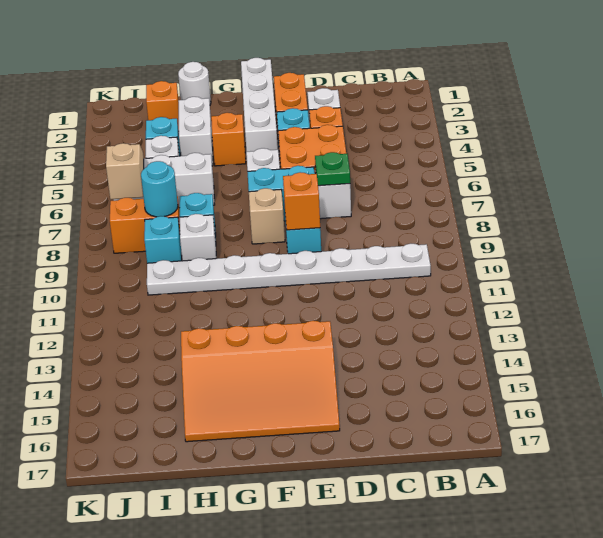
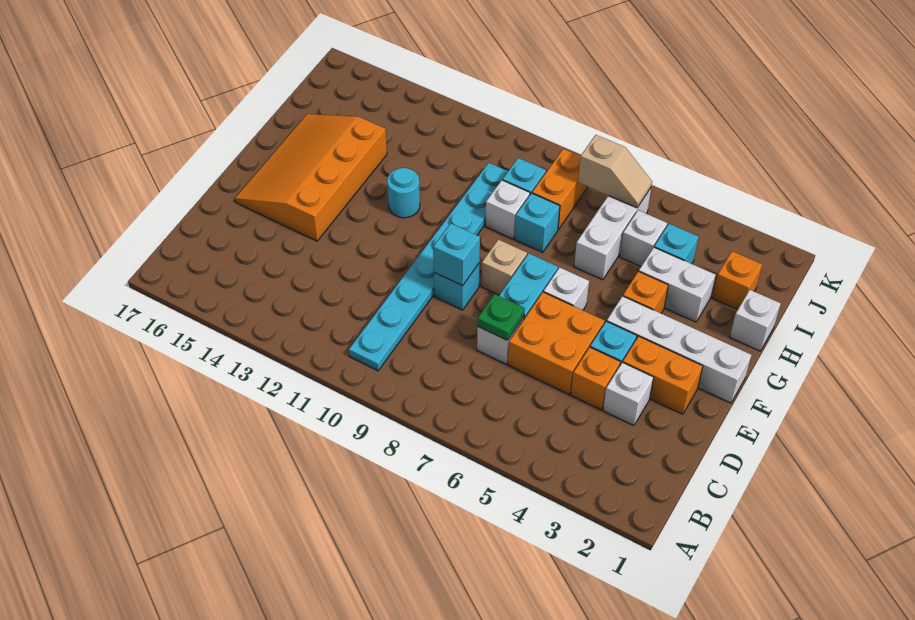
white 1x8 plate [147,244,431,295] -> cyan 1x8 plate [349,163,508,371]
orange 1x1 brick [283,172,320,230] -> cyan 1x1 brick [433,223,480,286]
white 1x1 round brick [178,62,211,105] -> white 1x1 brick [730,290,781,351]
cyan 1x1 round brick [141,161,178,217] -> cyan 1x1 round brick moved to [387,168,420,218]

